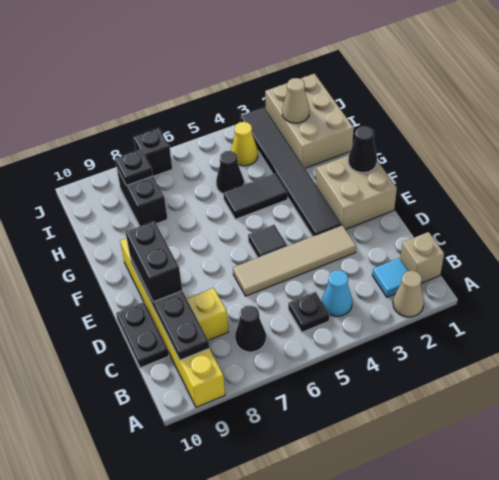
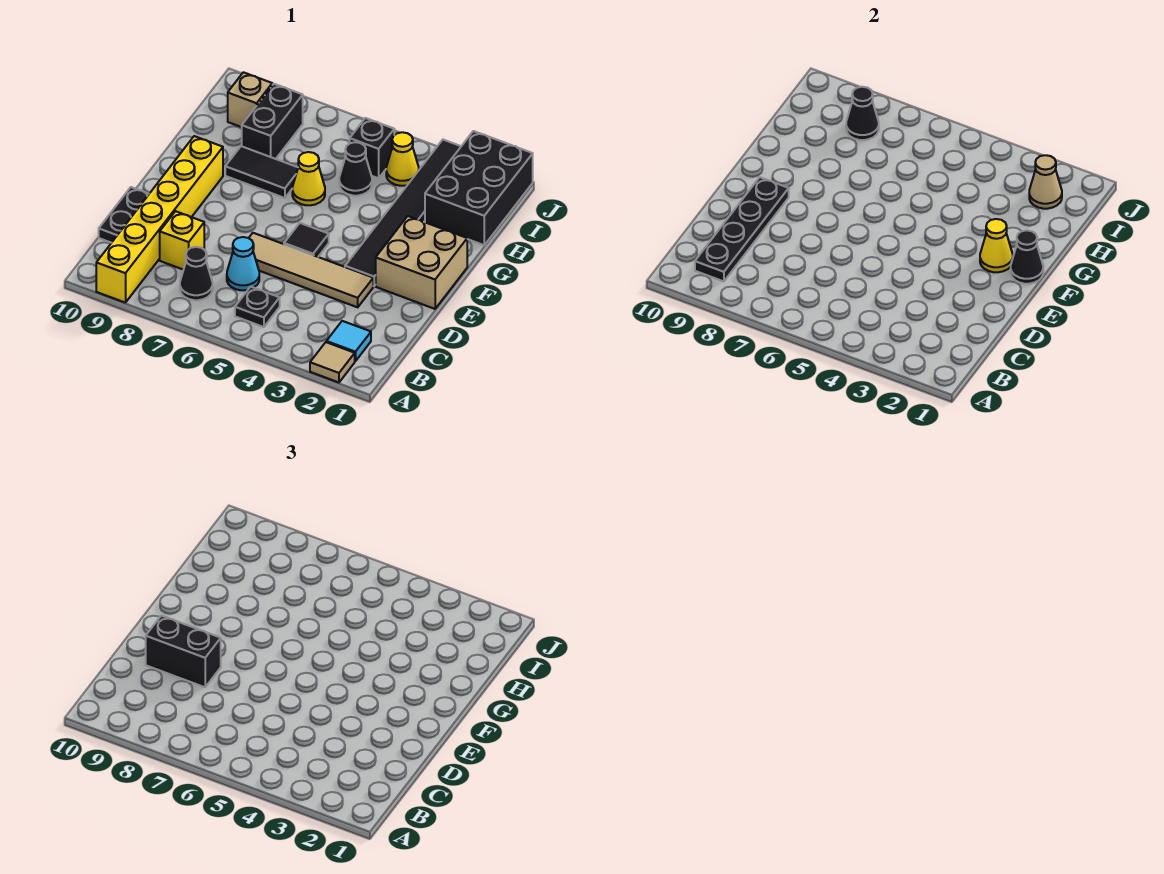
tan 1x1 cone [393,271,424,317] -> tan 1x1 tile [310,342,355,382]
tan 1x1 brick [400,232,444,283] -> tan 1x1 brick moved to [228,72,272,127]
cyan 1x1 cone [322,270,352,316] -> cyan 1x1 cone moved to [227,237,259,290]
black 1x2 brick [126,221,182,302] -> black 1x2 brick turned to [146,616,221,687]
none -> yellow 1x1 cone [980,219,1013,272]
black 1x2 tile [223,173,288,219] -> black 1x2 tile moved to [225,146,298,198]
none -> yellow 1x1 cone [292,152,325,205]
tan 2x3 brick [265,74,354,168] -> black 2x3 brick [425,131,533,245]
black 1x1 plate [115,149,153,186] -> black 1x1 cone [846,87,879,140]
black 1x1 brick [133,128,172,176] -> black 1x1 brick moved to [350,118,394,178]

